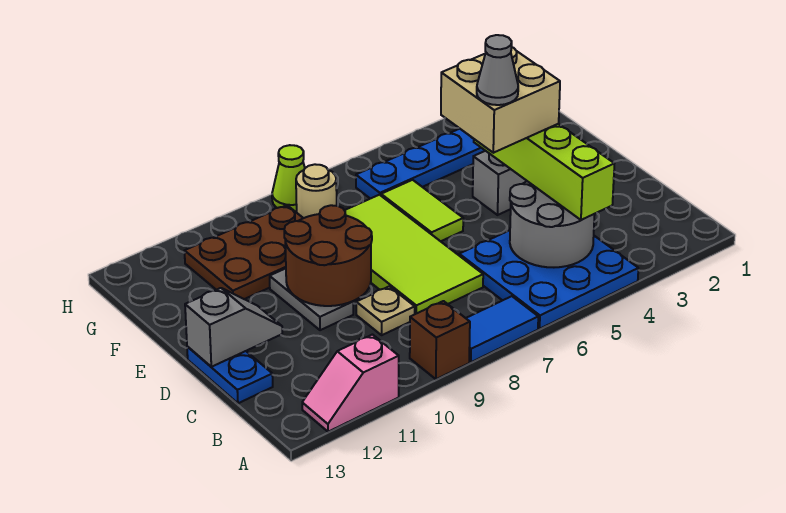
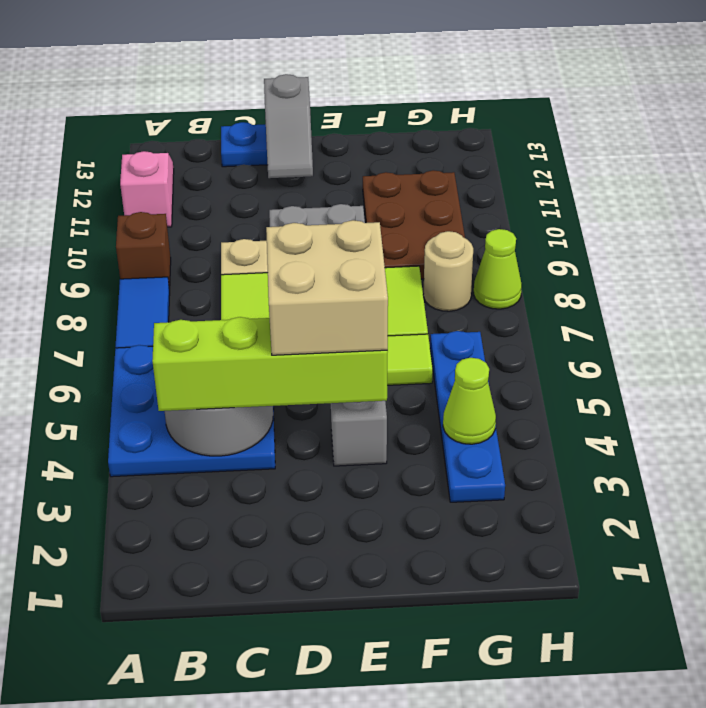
grey 1x1 cone [477,35,518,105] -> none
brown 2x2 round brick [284,205,372,306] -> none
none -> lime 1x1 cone [443,358,496,444]

